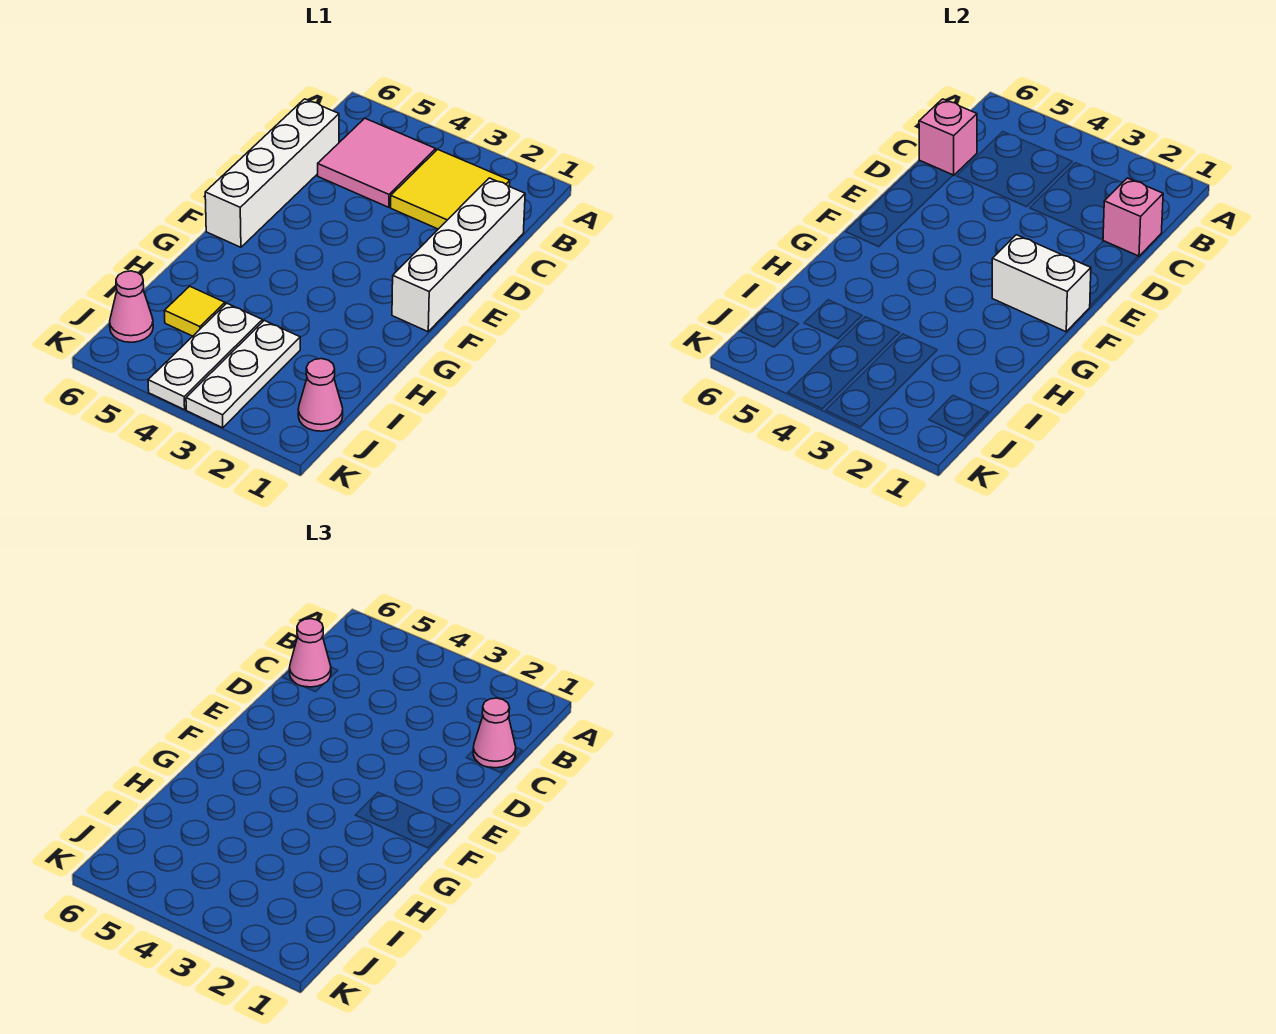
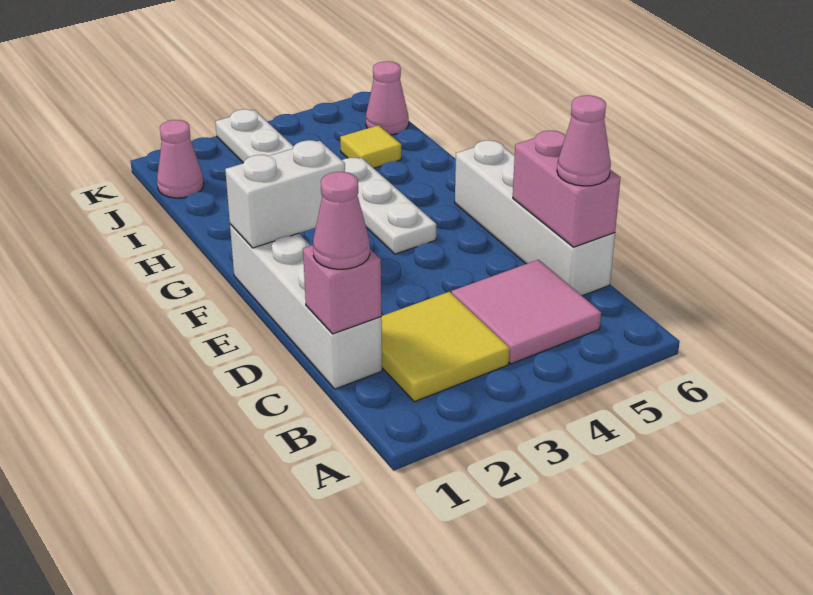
pink 1x1 brick [919,99,977,175] -> pink 1x2 brick [513,131,621,247]
white 1x3 plate [148,303,262,410] -> white 1x3 plate moved to [342,158,436,254]

